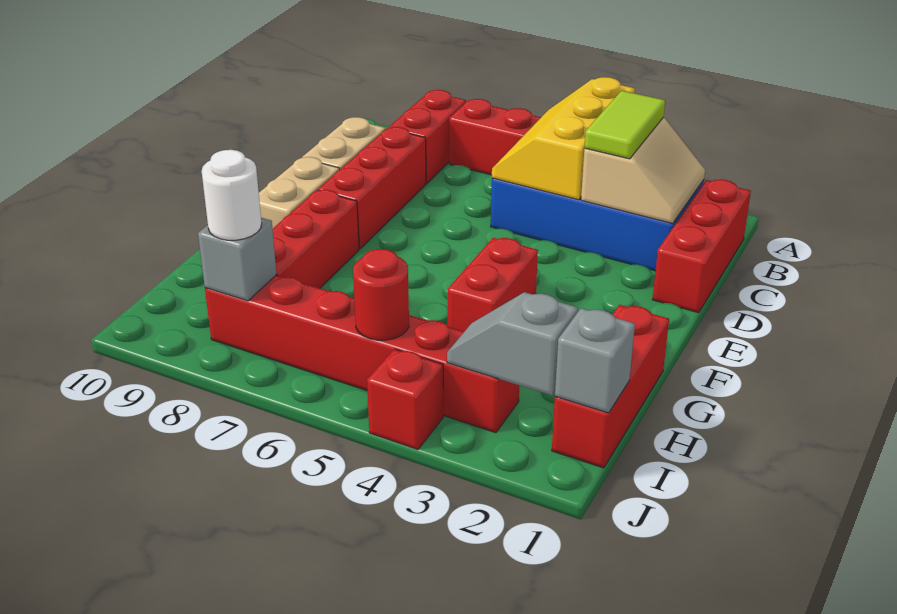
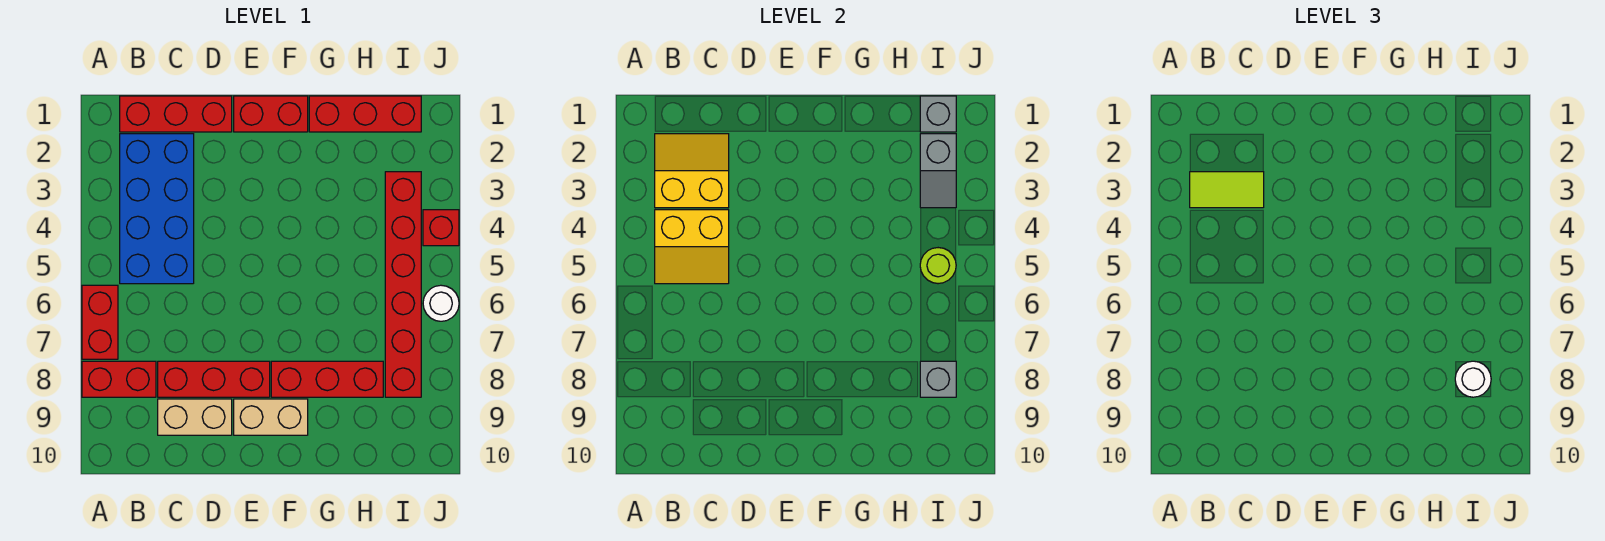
yellow 2x3 slope [492,77,635,200] -> yellow 2x2 slope [655,210,729,284]
tan 2x2 slope [581,118,705,224] -> yellow 2x2 slope [655,134,729,208]
red 1x2 brick [448,238,538,332] -> red 1x2 brick moved to [234,96,308,132]
red 1x1 round brick [353,249,409,340] -> lime 1x1 round brick [920,248,956,284]
none -> white 1x1 round brick [423,285,459,321]

